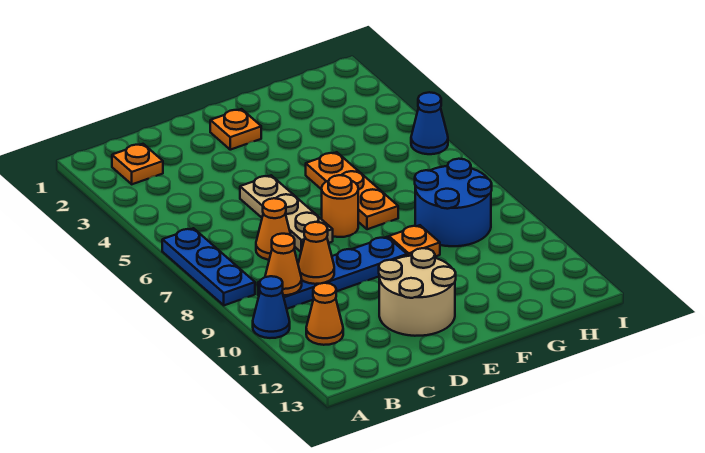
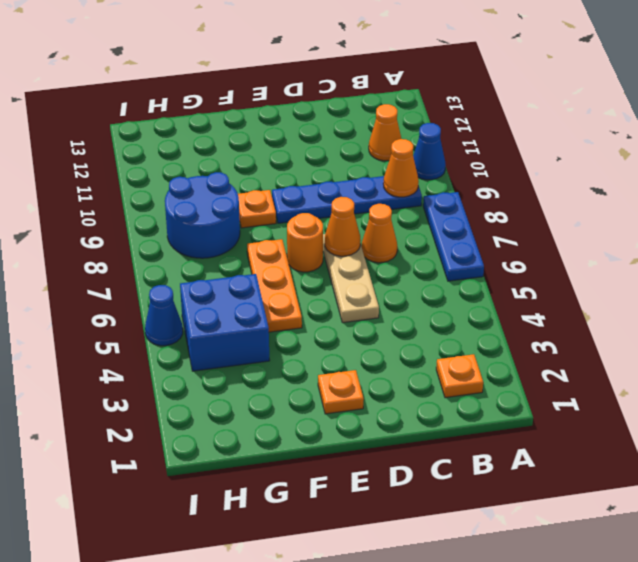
orange 1x1 cone [298,222,334,284] -> orange 1x1 cone moved to [325,197,360,256]
tan 2x2 round brick [379,248,456,336] -> none
none -> blue 2x2 brick [180,274,270,371]

